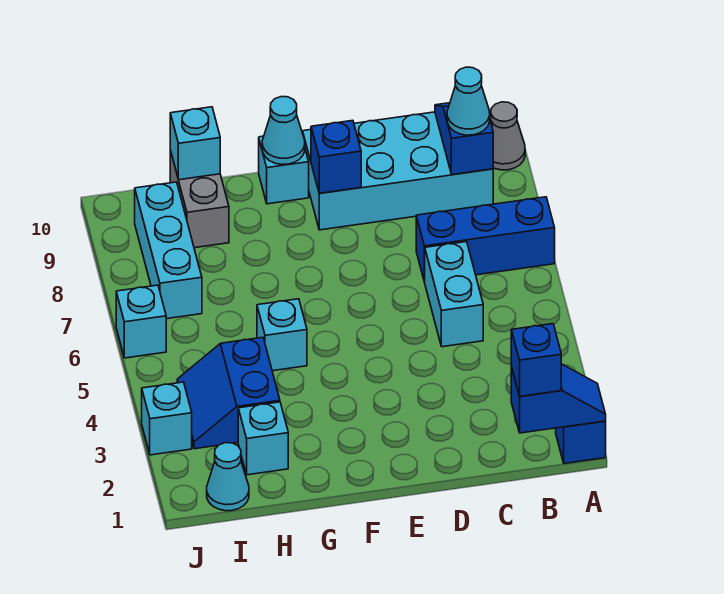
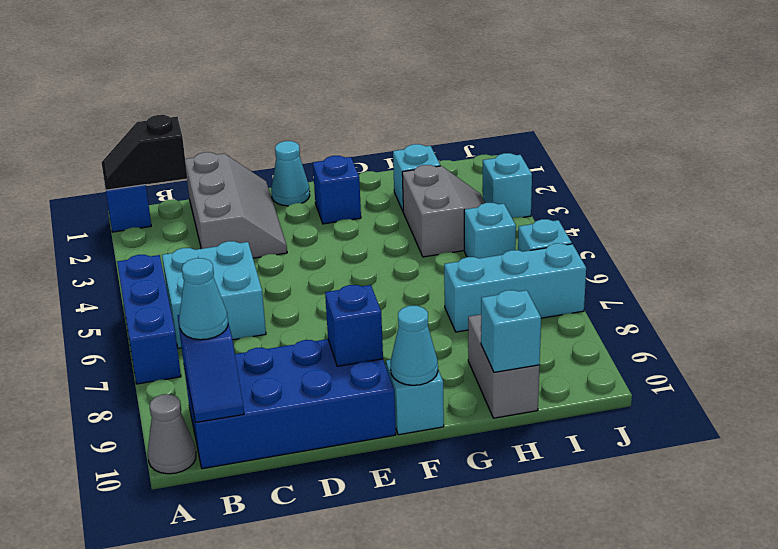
blue 1x2 slope [511,364,606,433] -> black 1x2 slope [101,115,187,190]
blue 1x3 brick [416,197,555,282] -> blue 1x3 brick turned to [117,255,181,384]
blue 1x1 brick [511,324,561,396] -> blue 1x1 brick moved to [313,156,361,224]
cyan 2x4 brick [303,112,493,230] -> blue 2x4 brick [184,339,396,469]
none -> grey 2x3 slope [185,152,287,258]
cyan 1x2 brick [425,242,483,347] -> cyan 2x2 brick [162,241,266,348]
cyan 1x1 brick [257,299,307,371] -> cyan 1x1 brick moved to [464,203,516,258]
blue 2x2 slope [177,337,280,449] -> grey 2x2 slope [402,165,485,257]
cyan 1x1 cone [207,443,249,511] -> cyan 1x1 cone moved to [271,141,310,206]
cyan 1x3 brick [135,182,202,319] -> cyan 1x3 brick turned to [444,243,586,332]

